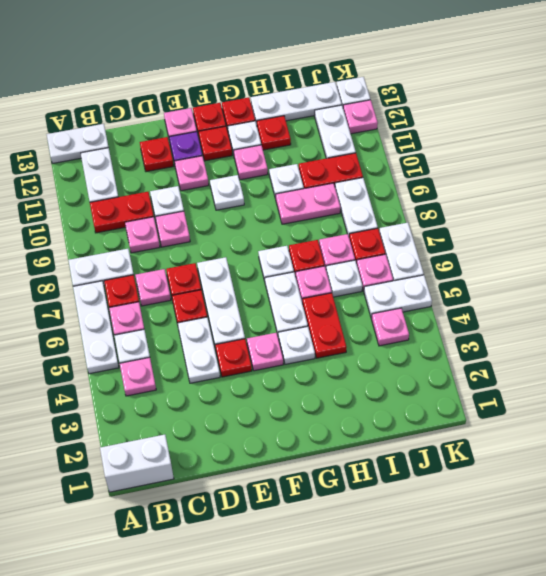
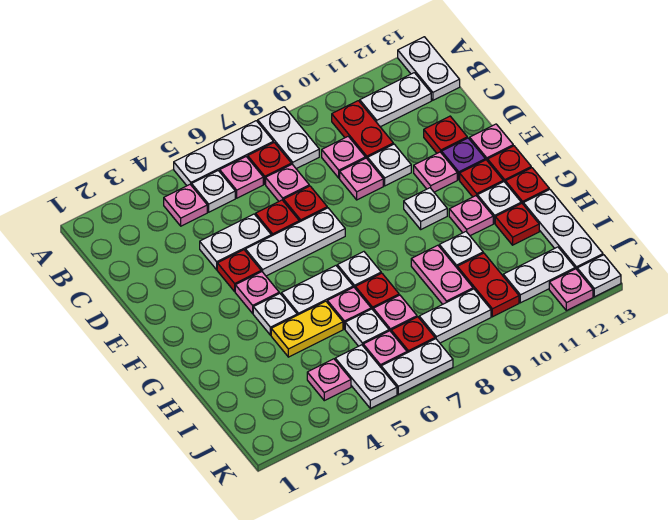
white 1x2 brick [100,435,174,492] -> none
red 1x2 plate [303,293,347,358] -> yellow 1x2 plate [271,301,343,357]

